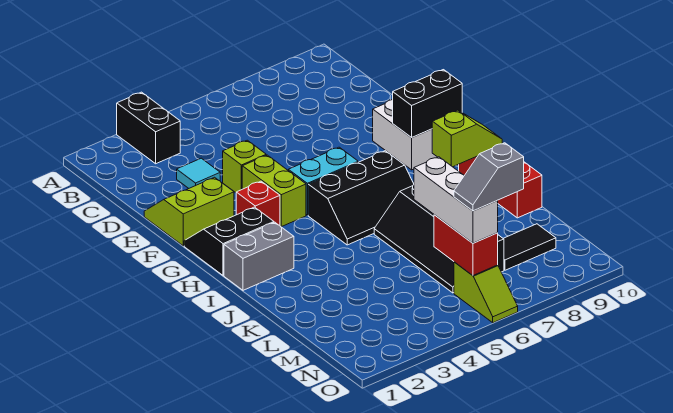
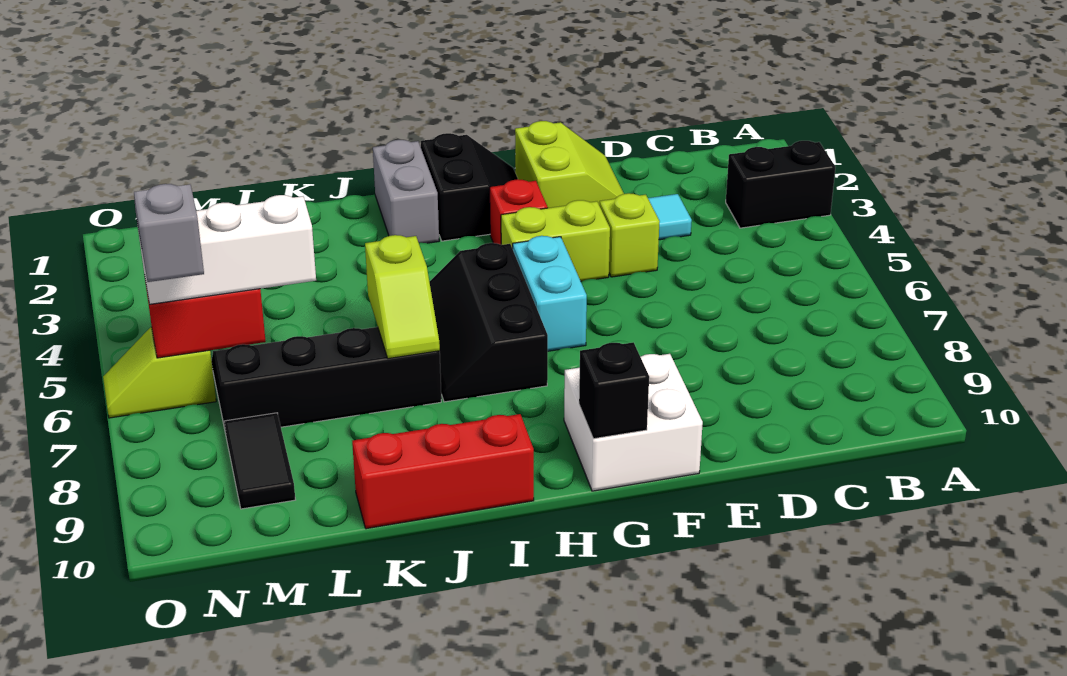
black 1x2 brick [393,70,462,138] -> black 1x1 brick [579,342,649,439]
lime 1x2 slope [432,110,502,167] -> lime 1x2 slope moved to [365,235,440,359]

